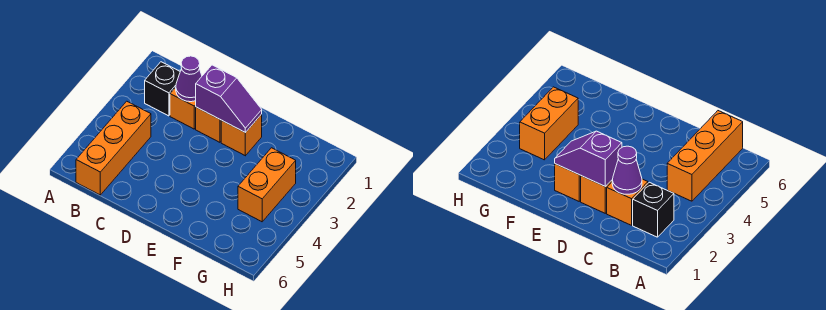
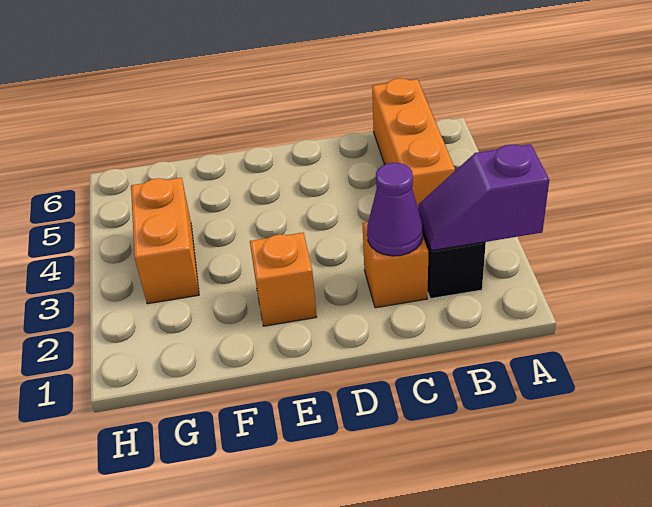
orange 1x1 brick [196,107,221,142] -> none
purple 1x2 slope [196,65,262,133] -> purple 1x2 slope moved to [418,144,549,251]

